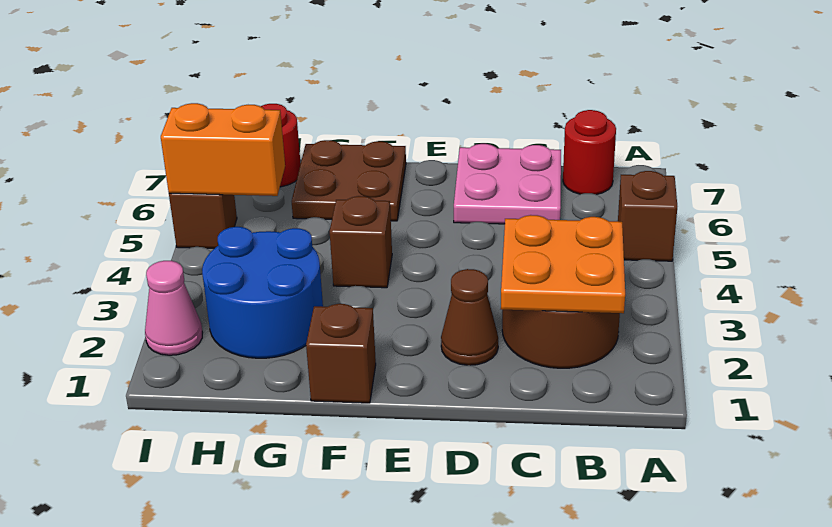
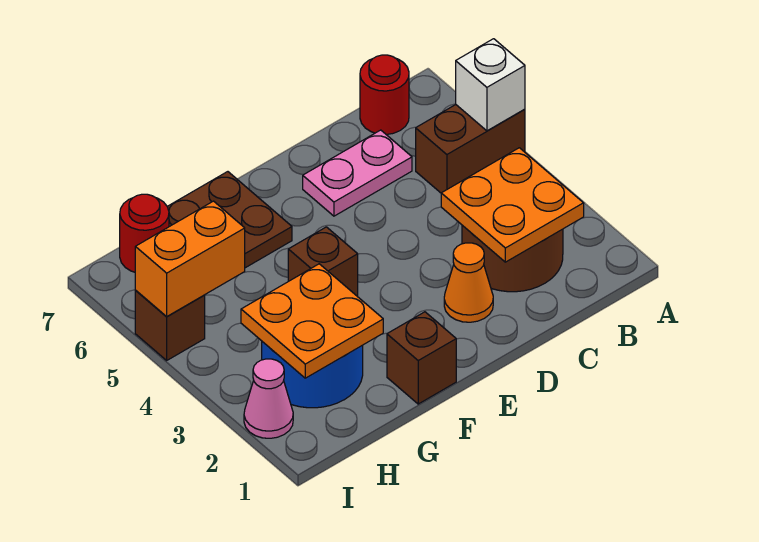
brown 1x1 brick [618,171,677,261] -> brown 1x2 brick [416,105,525,193]
none -> white 1x1 brick [456,39,525,131]
pink 2x2 plate [454,144,561,224] -> pink 1x2 plate [303,130,412,216]
brown 1x1 cone [441,269,498,365] -> orange 1x1 cone [444,243,493,322]
none -> orange 2x2 plate [241,264,383,378]

